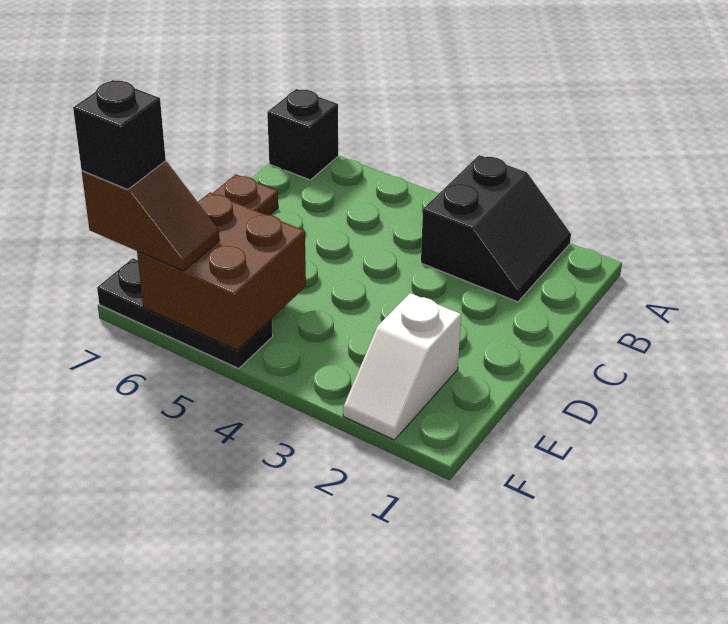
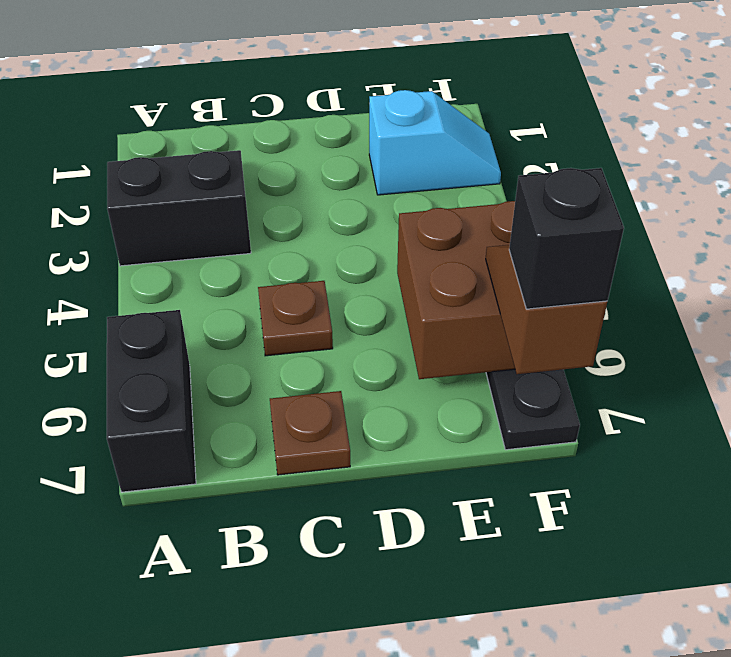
black 1x1 brick [267,89,338,180] -> black 1x2 brick [107,310,196,492]
none -> brown 1x1 plate [258,281,333,356]
white 1x2 slope [343,293,461,440] -> cyan 1x2 slope [369,90,501,195]

